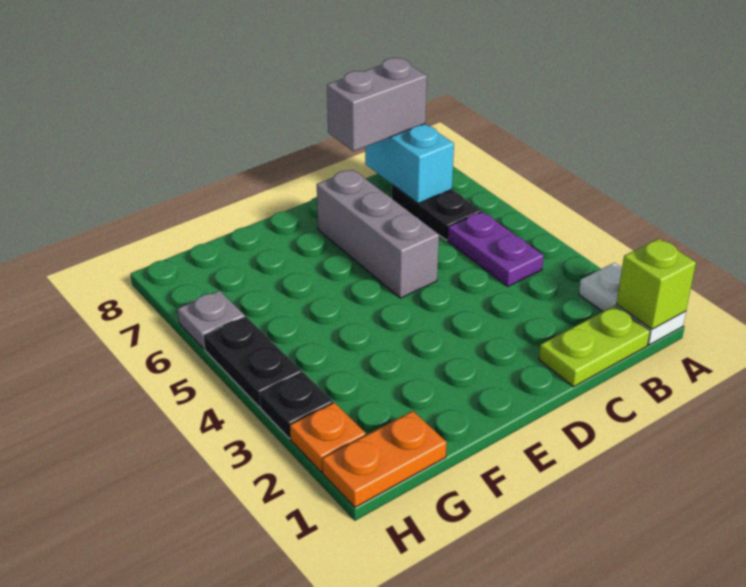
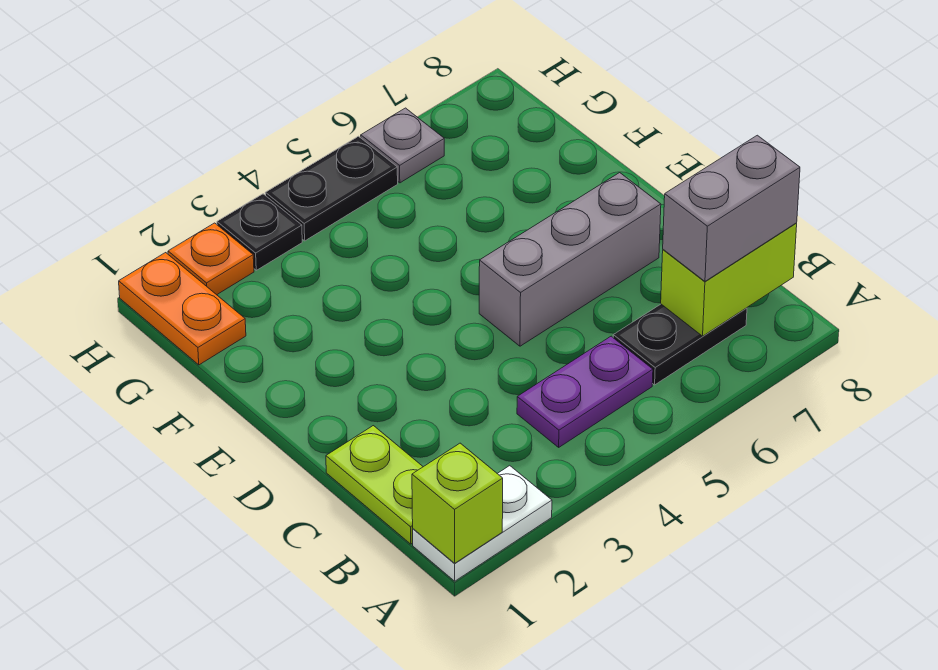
cyan 1x2 brick [365,124,454,203] -> lime 1x2 brick [661,223,797,336]
grey 1x2 brick [327,58,427,151] -> grey 1x2 brick turned to [663,135,800,281]

